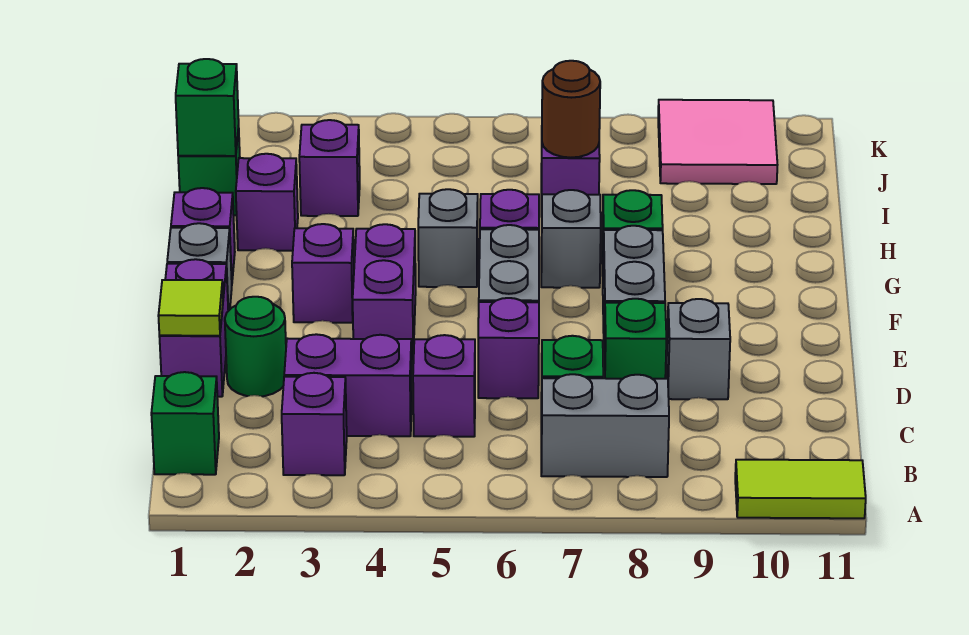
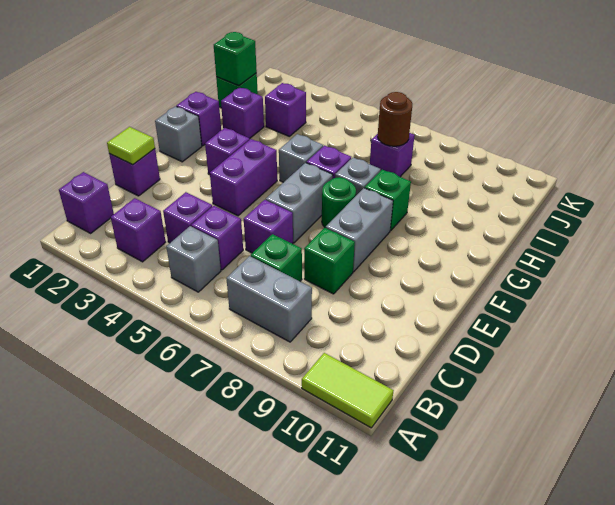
green 1x1 brick [151,372,219,475] -> purple 1x1 brick [59,172,114,233]
purple 1x2 brick [284,334,412,436] -> purple 1x1 brick [163,192,212,243]
purple 1x2 brick [159,259,228,397] -> purple 1x1 brick [109,149,160,196]
green 1x1 round brick [225,297,286,396] -> green 1x1 round brick moved to [322,177,356,228]
grey 1x1 brick [667,299,730,399] -> grey 1x1 brick moved to [166,226,221,292]
pink 2x2 tile [658,100,777,184] -> none

